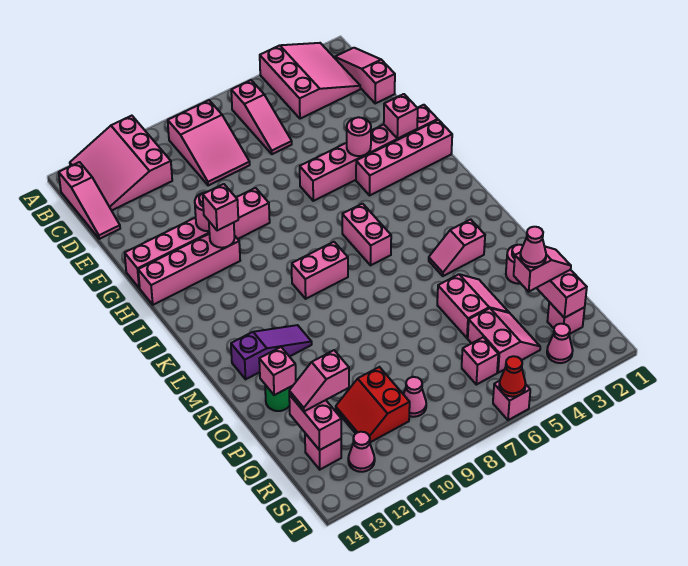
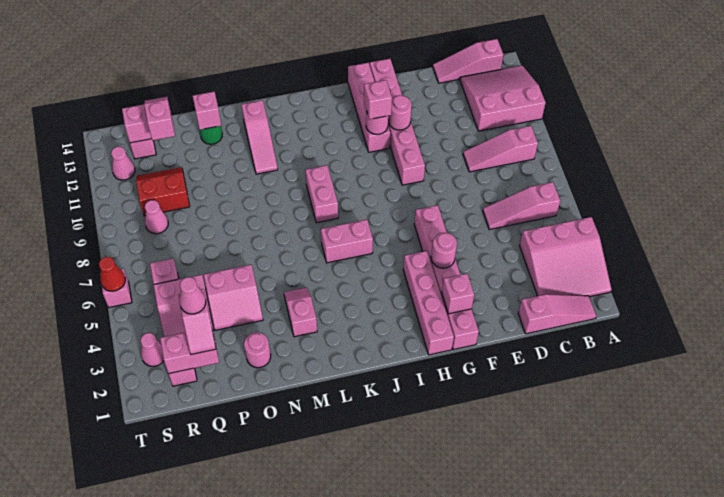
pink 2x3 slope [168,100,250,186] -> pink 1x3 slope [463,126,538,172]
purple 1x3 slope [231,325,312,379] -> pink 1x3 slope [242,100,278,174]

